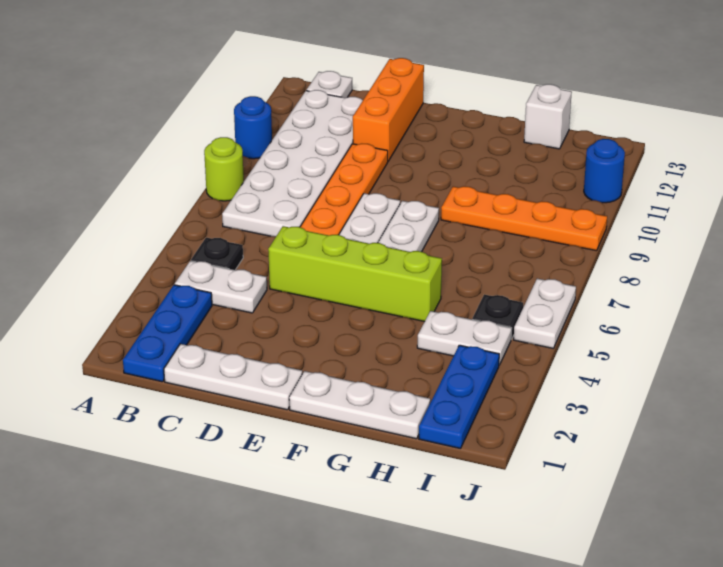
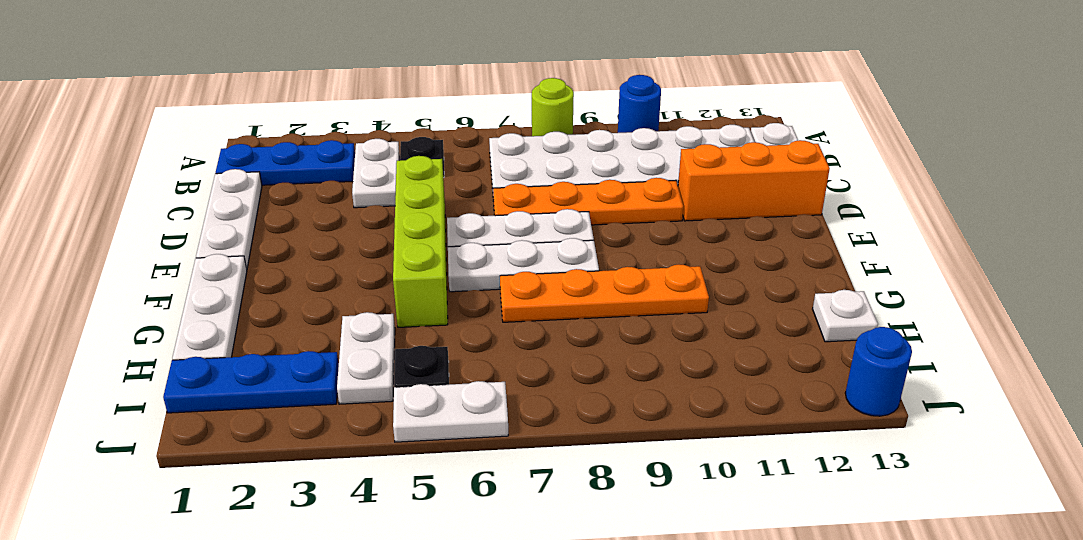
orange 1x4 plate [441,186,607,251] -> orange 1x4 plate turned to [500,264,709,322]
white 1x1 brick [524,84,572,149] -> white 1x1 plate [813,290,878,342]
blue 1x1 round brick [584,139,625,203] -> blue 1x1 round brick moved to [845,327,912,416]

